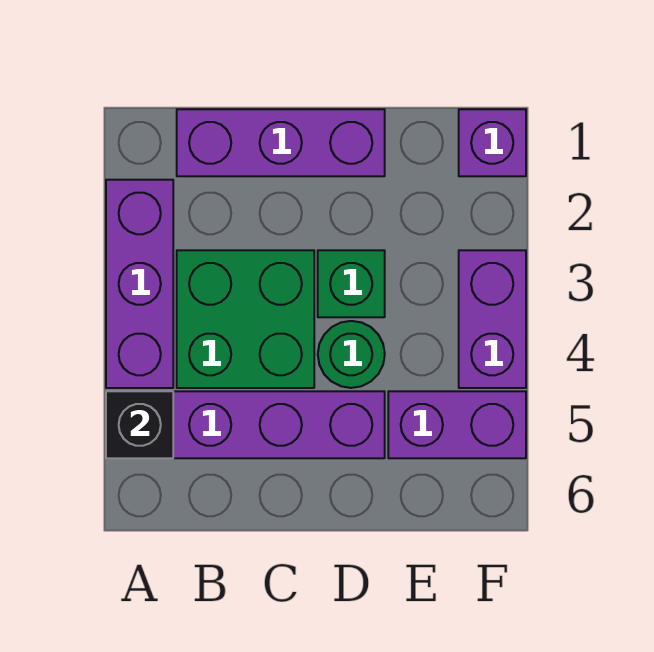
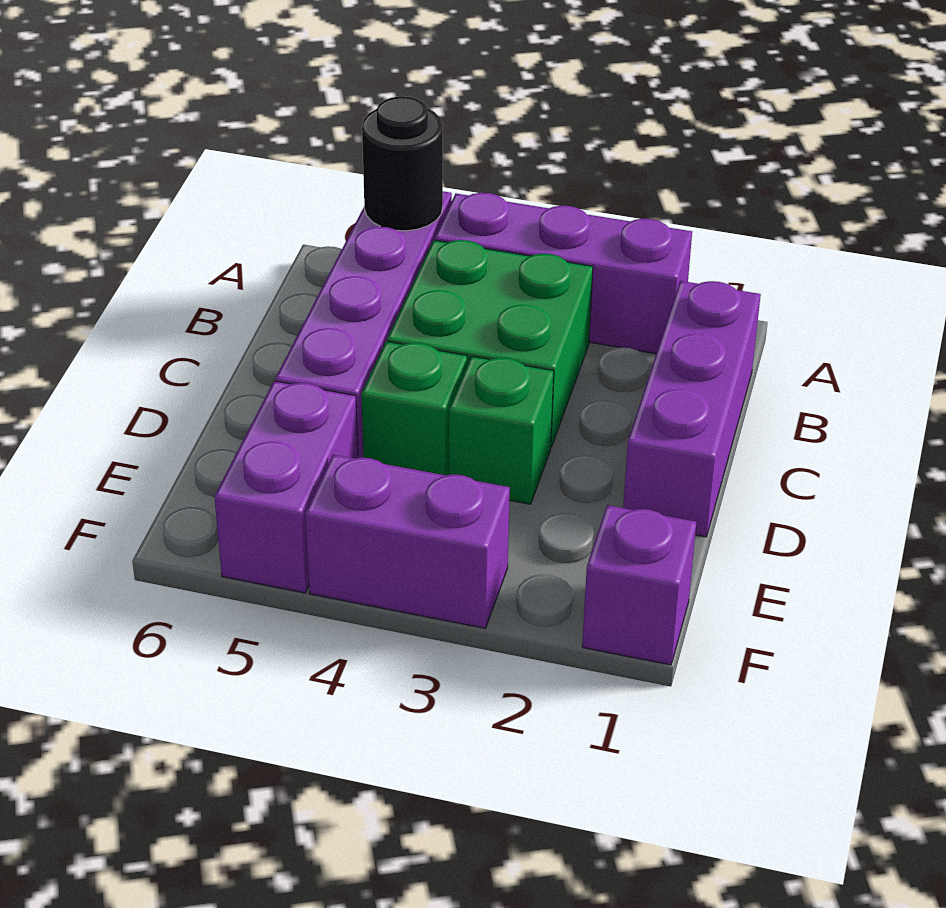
black 1x1 brick [106,391,173,458] -> black 1x1 round brick [362,96,443,231]
green 1x1 round brick [318,321,385,388] -> green 1x1 brick [361,341,467,475]

